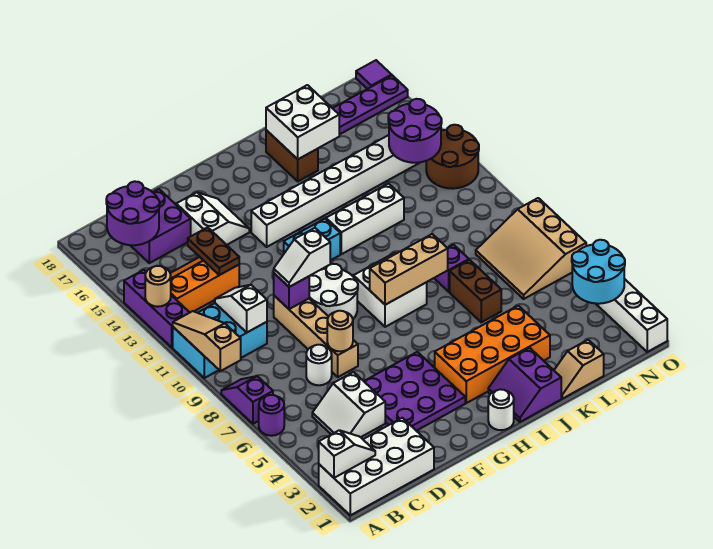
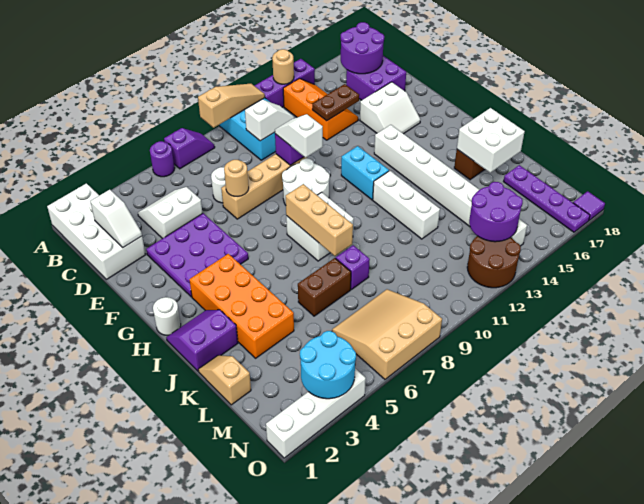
white 1x2 slope [319,430,375,478] -> white 1x2 slope moved to [90,190,142,247]

